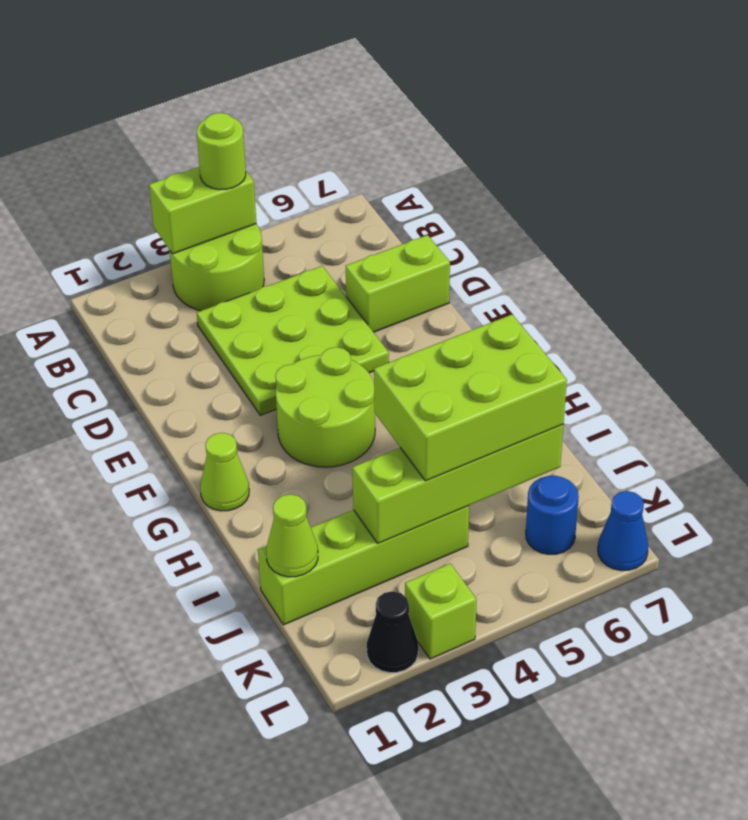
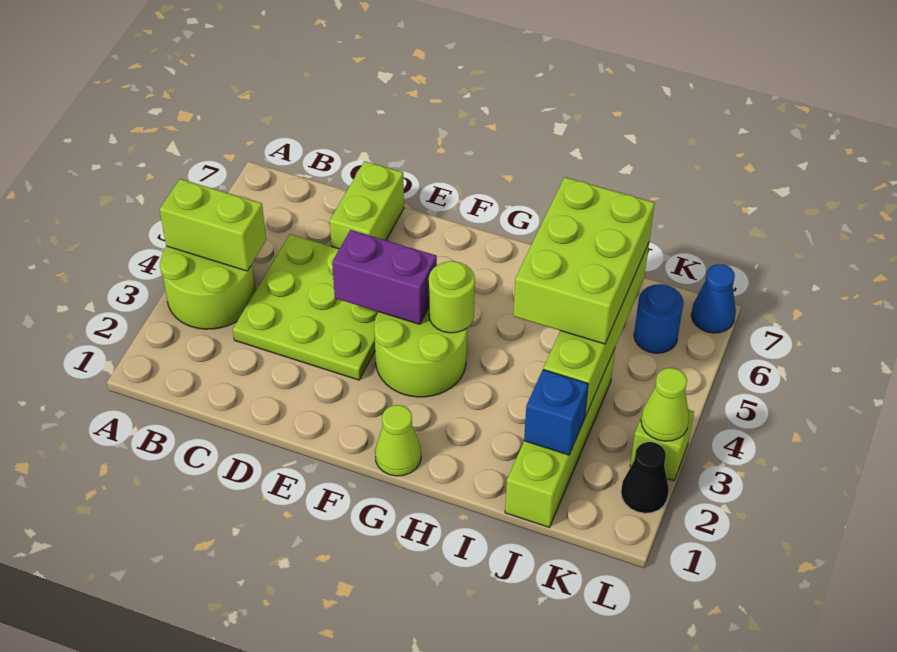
lime 1x2 brick [149,167,256,254] -> lime 1x2 brick turned to [160,179,266,271]
lime 1x1 round brick [197,113,246,189] -> lime 1x1 round brick moved to [429,261,475,333]
none -> purple 1x2 brick [332,230,437,324]
lime 1x1 cone [266,494,318,577] -> lime 1x1 cone moved to [641,368,689,441]
none -> blue 1x1 brick [524,370,588,455]

